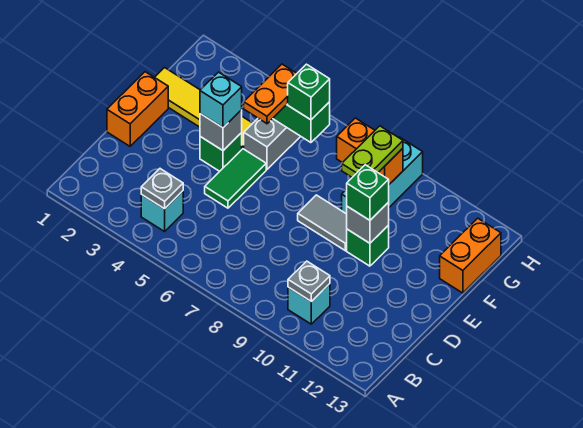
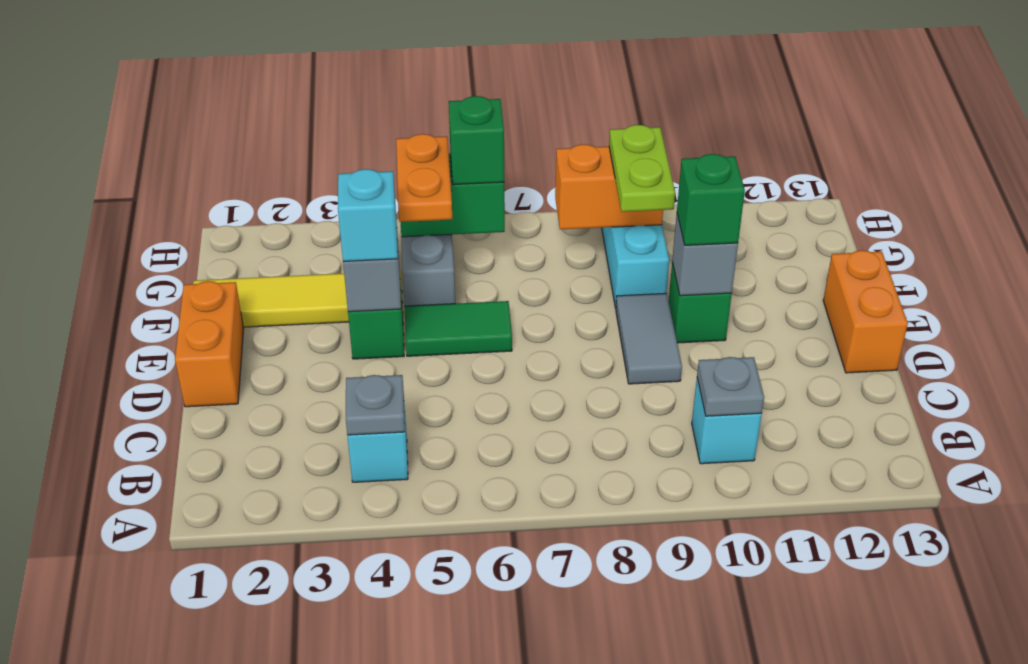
green 1x2 tile [205,149,266,208] -> green 1x2 tile turned to [405,301,512,356]
grey 1x2 tile [298,195,347,251] -> grey 1x2 tile turned to [616,293,682,384]
orange 1x2 brick [440,218,501,293] -> orange 1x2 brick moved to [823,250,908,373]

